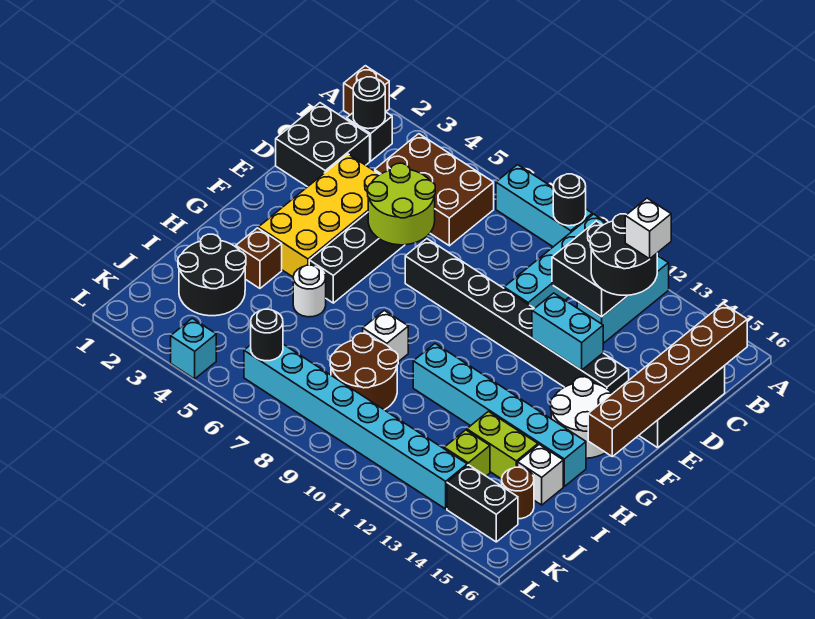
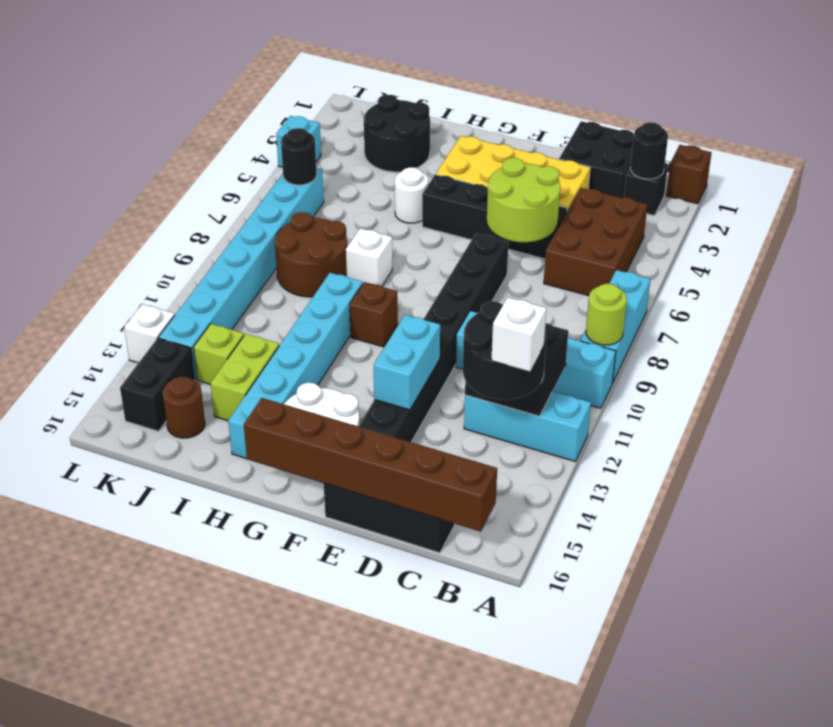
black 1x1 round brick [553,174,586,226] -> lime 1x1 round brick [586,284,627,345]
brown 1x1 brick [236,228,282,288] -> brown 1x1 brick moved to [350,282,398,347]
white 1x1 brick [518,444,563,505] -> white 1x1 brick moved to [124,304,175,363]

